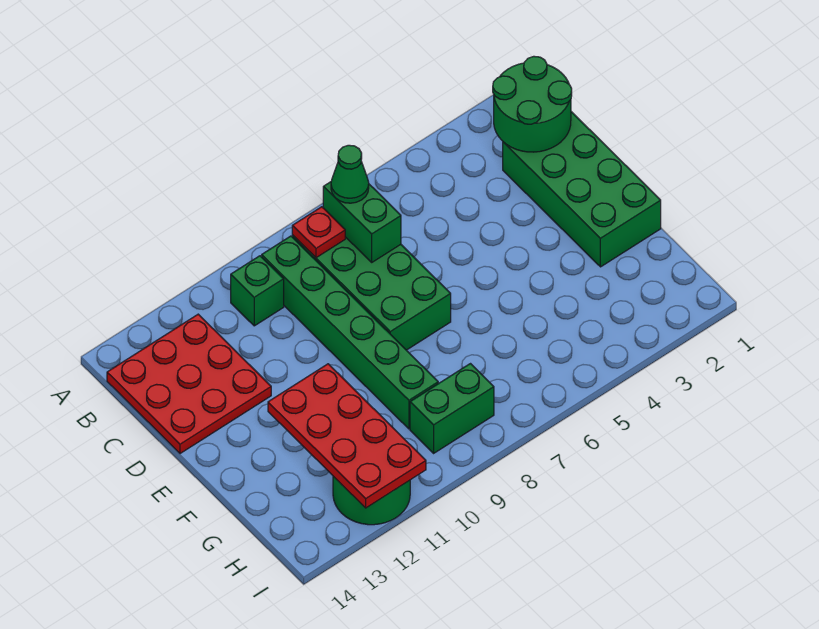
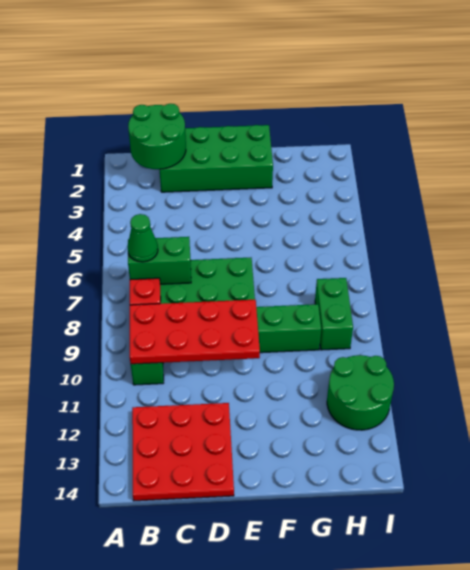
red 2x4 plate [268,364,426,508] -> red 2x4 plate moved to [130,300,260,364]

